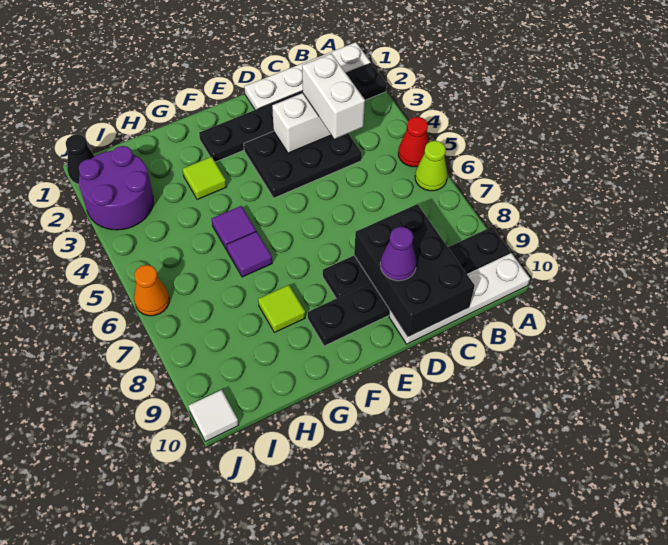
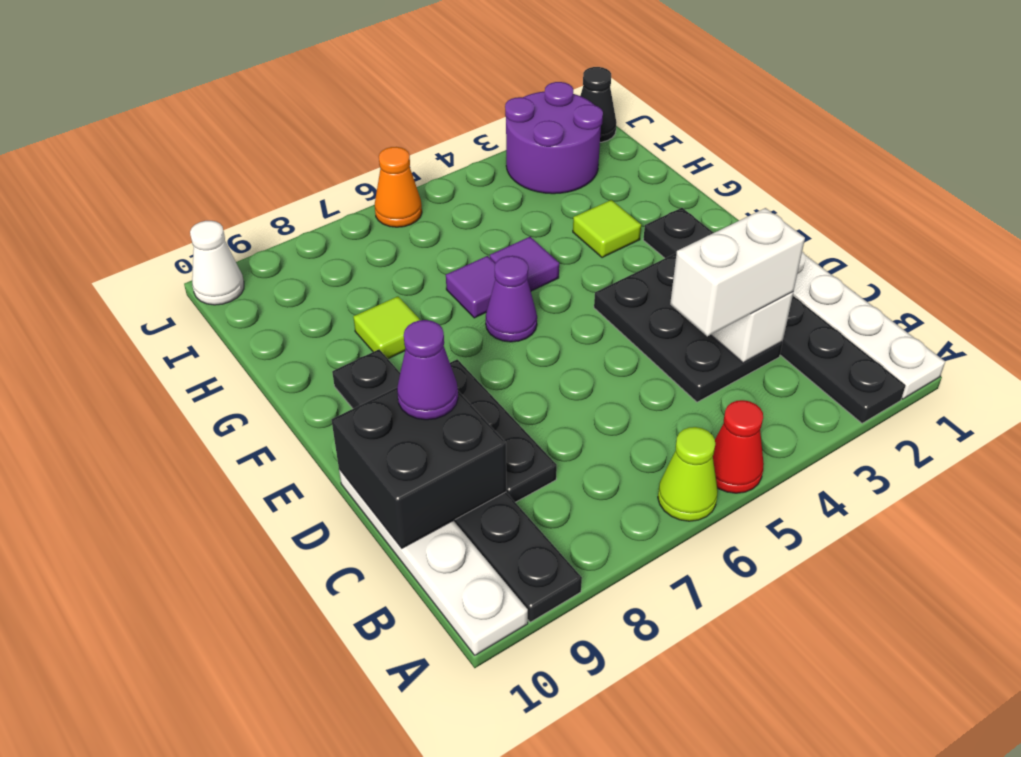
black 2x3 brick [354,204,475,337] -> black 2x2 brick [332,388,506,548]
none -> purple 1x1 cone [486,256,537,342]
white 1x1 tile [189,390,239,442] -> white 1x1 cone [190,221,244,305]

